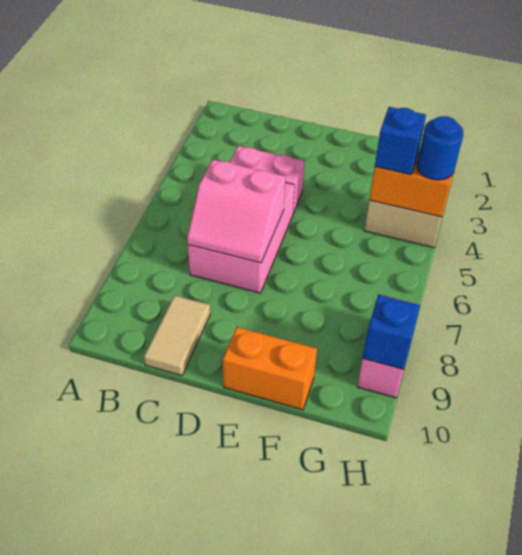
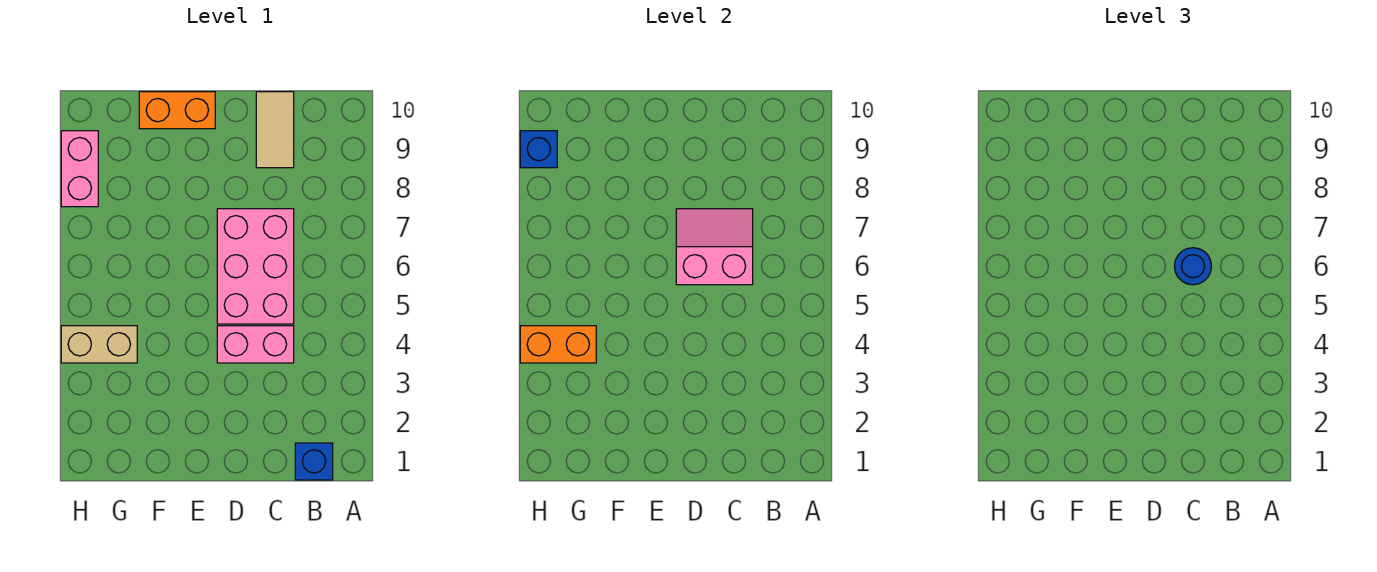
blue 1x1 brick [375,107,426,175] -> blue 1x1 brick moved to [295,443,333,480]
blue 1x1 round brick [417,116,463,180] -> blue 1x1 round brick moved to [1174,248,1212,285]

